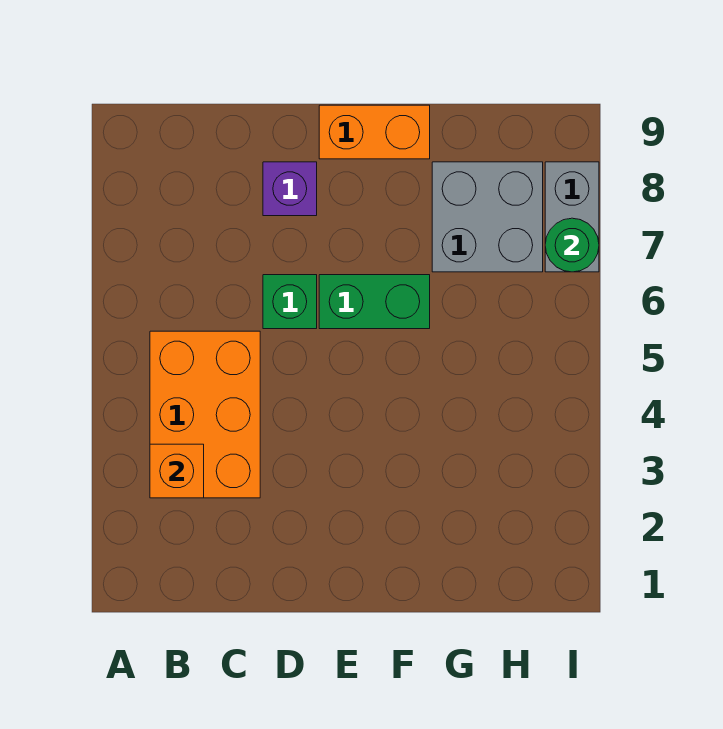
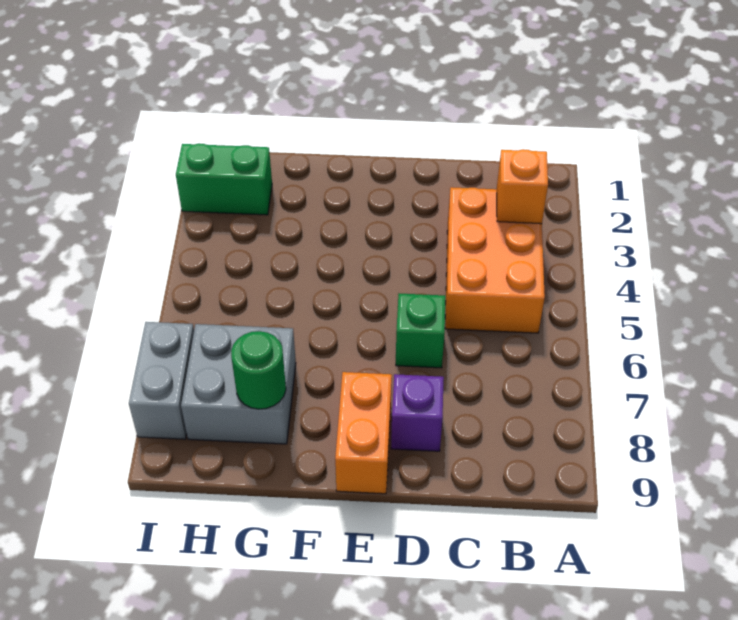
green 1x2 brick [319,275,430,329] -> green 1x2 brick moved to [176,143,272,215]
orange 1x2 brick [319,105,430,159] -> orange 1x2 brick turned to [335,372,392,494]
green 1x1 round brick [545,218,599,272] -> green 1x1 round brick moved to [231,331,286,409]

